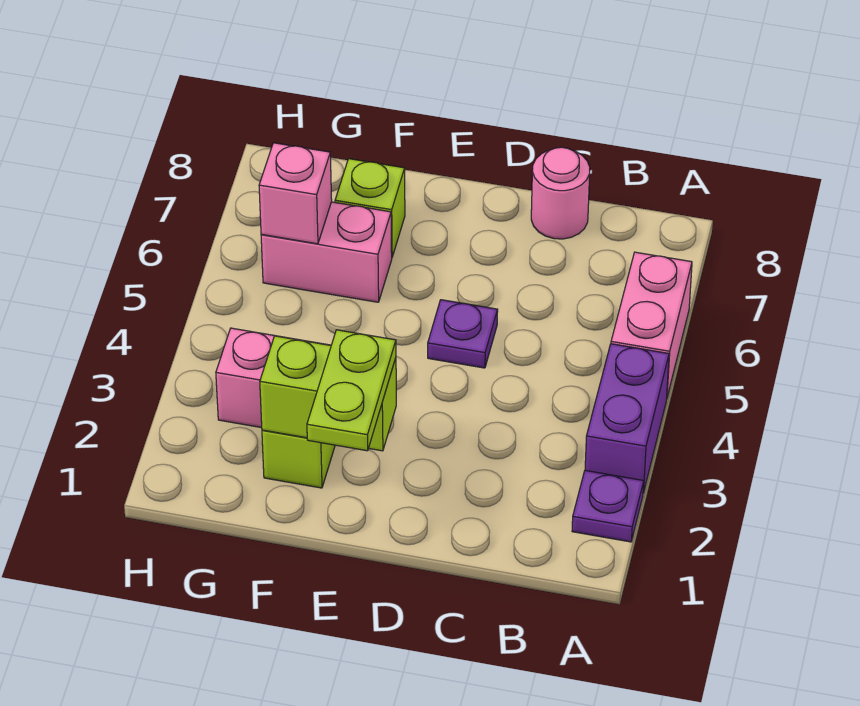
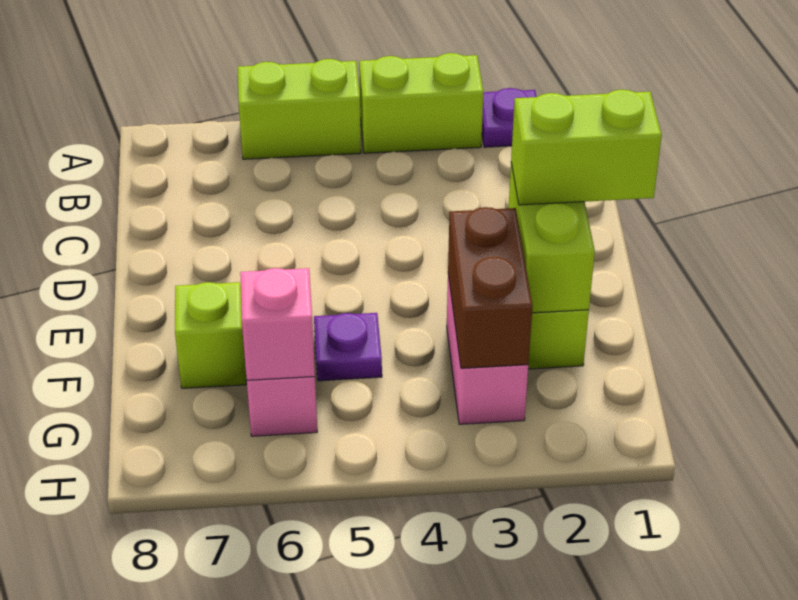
purple 1x2 brick [585,344,669,493] -> lime 1x2 brick [359,53,483,153]
pink 1x2 brick [611,252,692,397] -> lime 1x2 brick [238,59,361,159]
pink 1x1 round brick [531,147,590,239] -> none
purple 1x1 plate [428,300,498,368] -> purple 1x1 plate moved to [314,313,382,381]
lime 1x2 plate [307,330,396,451] -> lime 1x2 brick [511,90,662,205]
none -> brown 1x2 brick [448,207,532,368]

